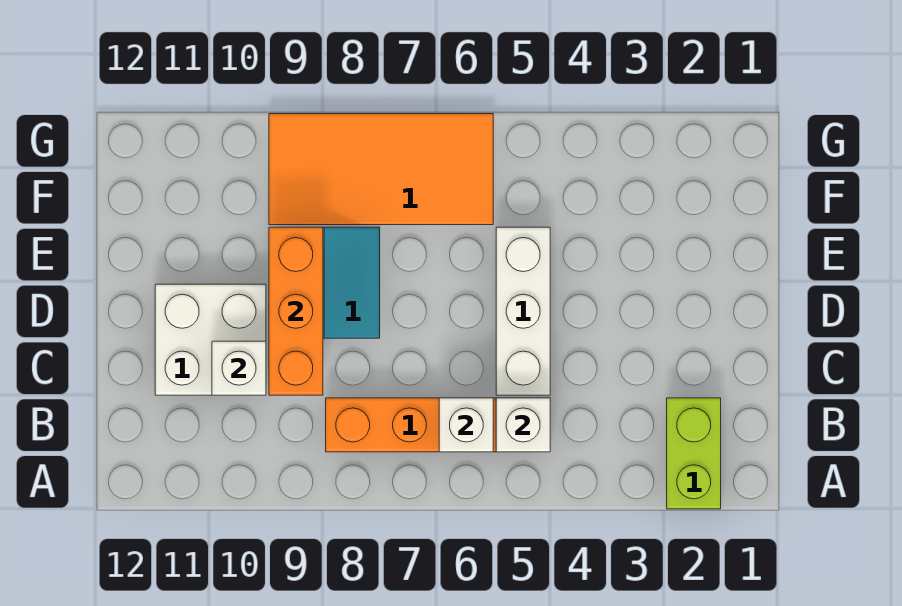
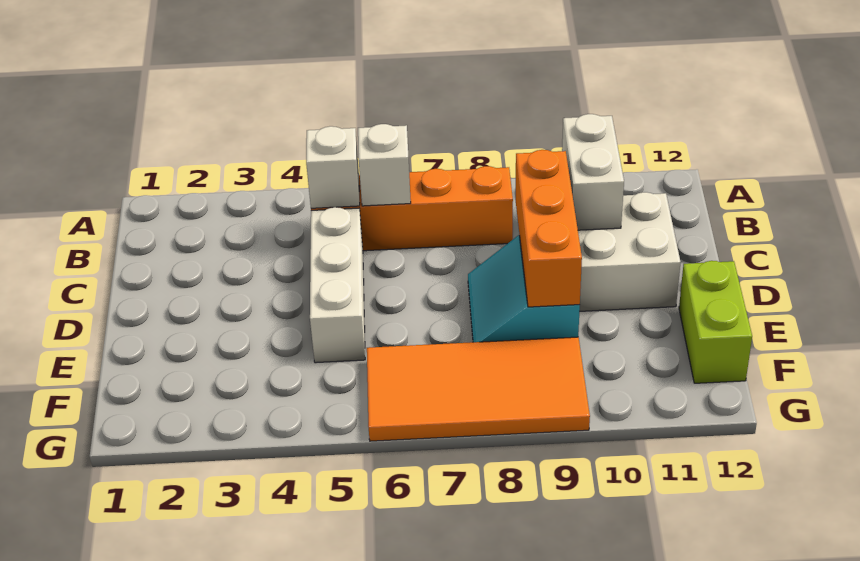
lime 1x2 brick [667,398,721,509] -> lime 1x2 brick moved to [679,261,752,383]
white 1x1 brick [212,341,266,395] -> white 1x2 brick [562,114,624,230]

